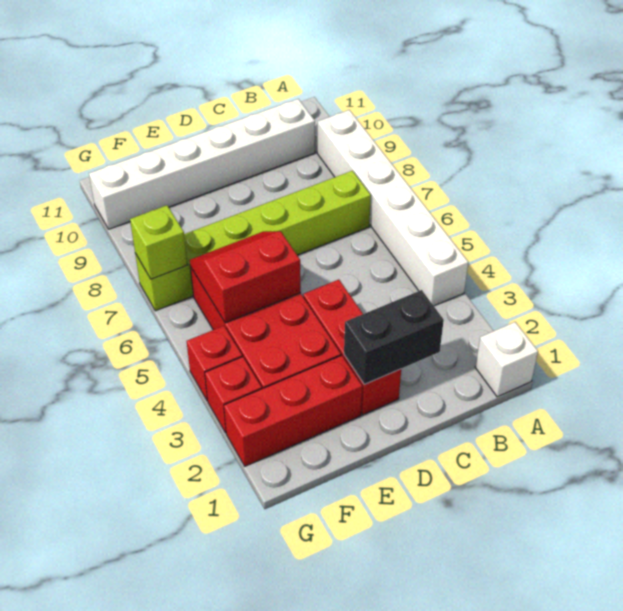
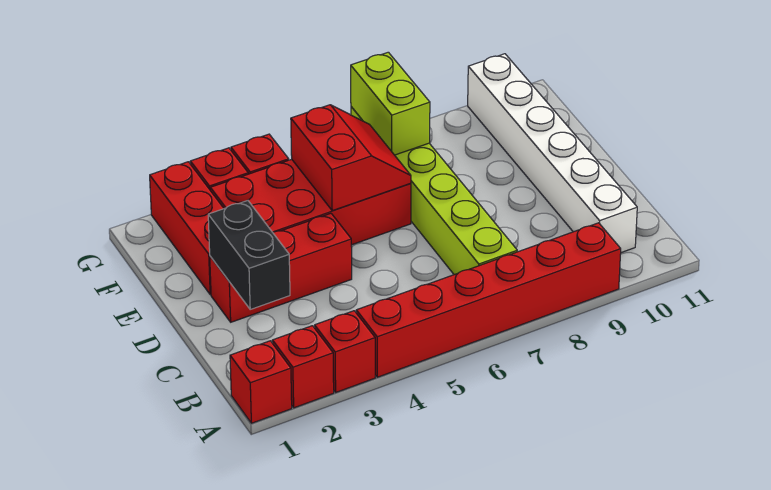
white 1x1 brick [475,322,538,397] -> red 1x1 brick [230,341,292,423]
none -> red 1x1 brick [272,326,334,408]
none -> red 1x1 brick [315,311,375,392]
white 1x6 brick [317,110,468,306] -> red 1x6 brick [356,223,621,377]
lime 1x1 brick [130,205,187,279] -> lime 1x2 brick [351,52,430,155]

